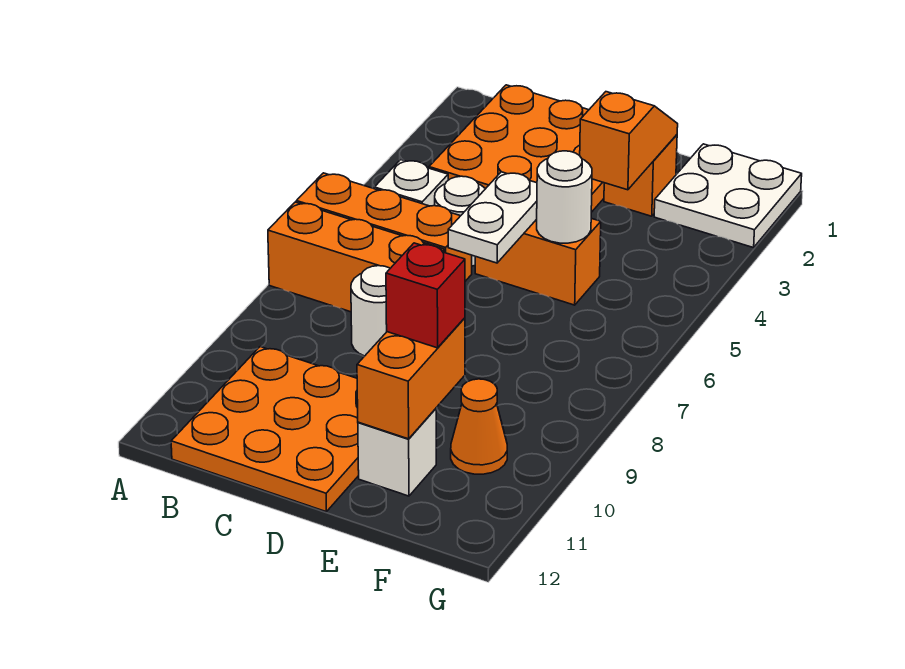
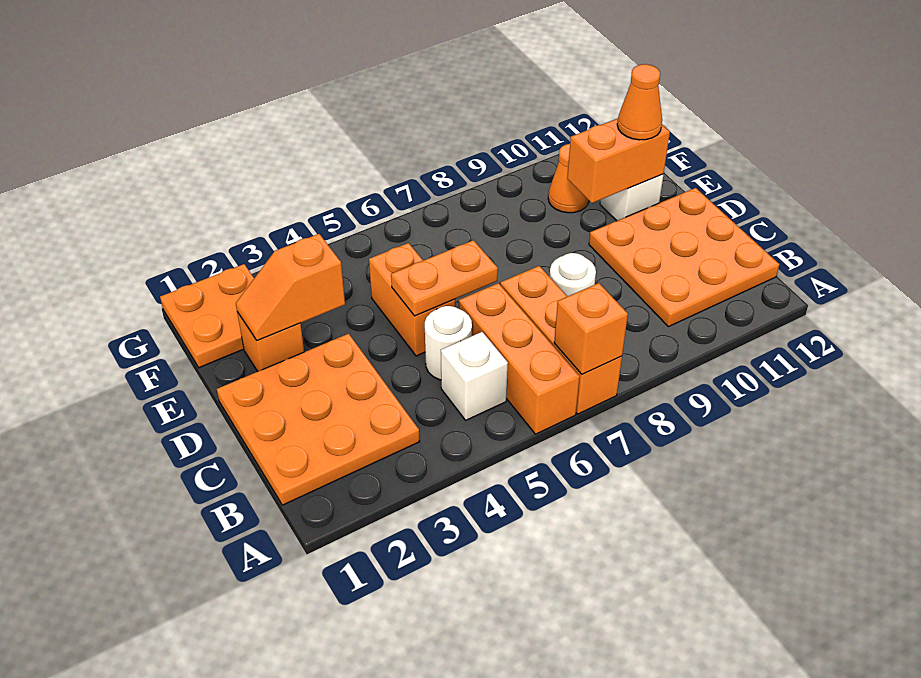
none -> orange 1x1 brick [554,283,628,374]
white 1x2 plate [448,172,537,263] -> orange 1x2 plate [391,240,498,316]
white 1x1 round brick [537,151,592,243] -> none
red 1x1 brick [386,243,465,348] -> none
none -> orange 1x1 cone [617,64,662,140]
white 2x2 plate [654,144,802,248] -> orange 2x2 plate [160,264,254,368]

